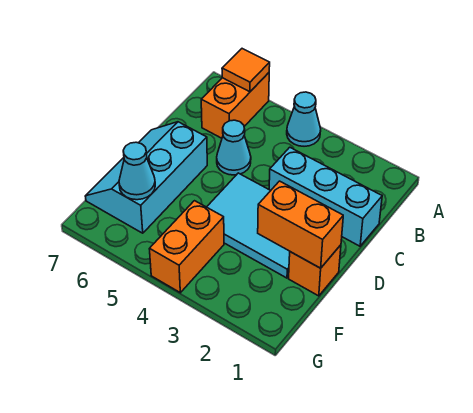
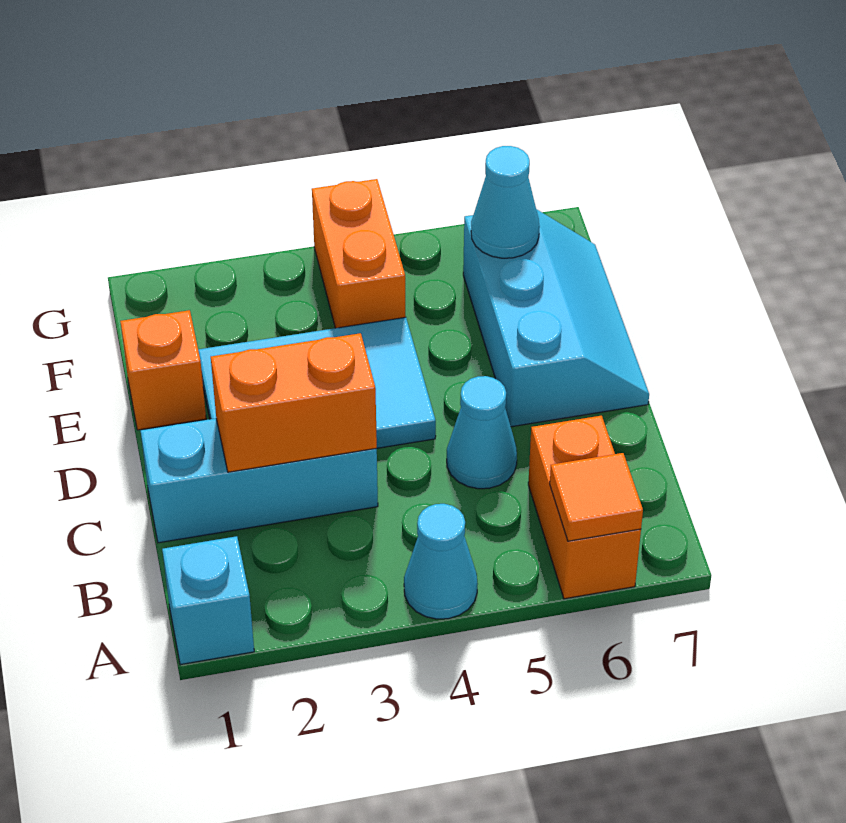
none -> cyan 1x1 brick [162,536,254,665]
orange 1x2 brick [258,181,343,268] -> orange 1x2 brick moved to [211,333,377,472]

